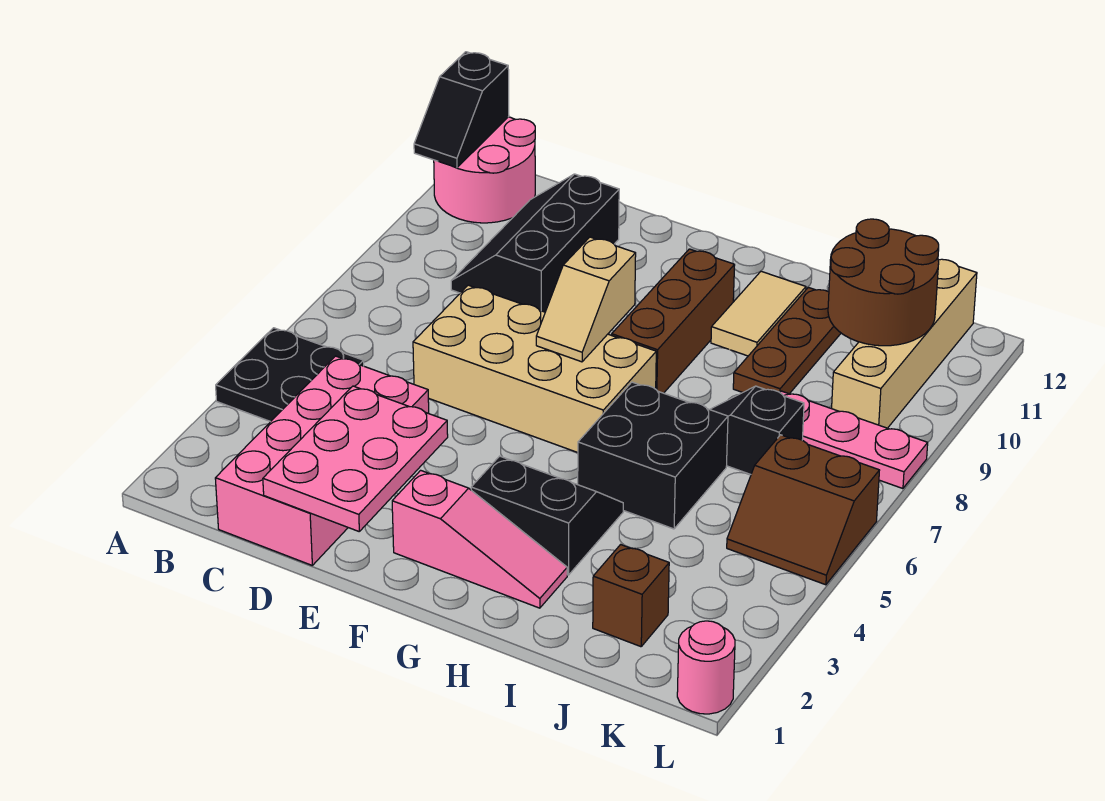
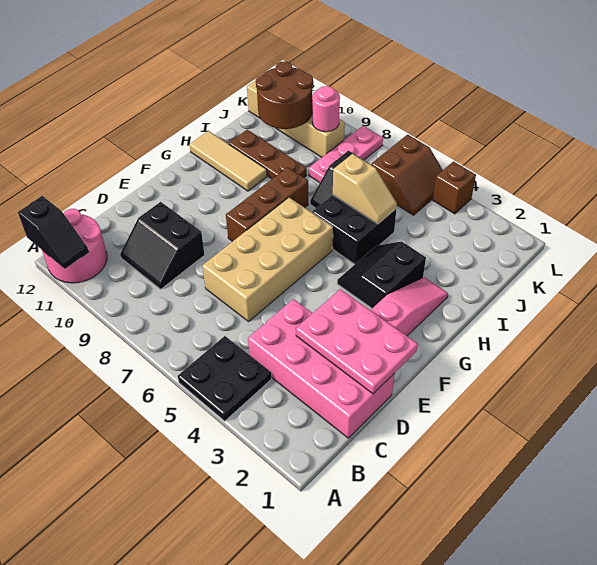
black 2x3 slope [451,174,619,312] -> black 2x2 slope [120,202,205,289]
tan 1x2 slope [536,237,636,362] -> tan 1x2 slope moved to [333,154,397,224]
brown 1x3 brick [612,249,735,393] -> brown 1x3 brick turned to [226,167,308,241]
tan 1x2 tile [711,271,806,356] -> tan 1x3 tile [190,131,267,191]
brown 1x1 brick [593,545,669,647] -> brown 1x1 brick moved to [433,161,476,214]
pink 1x1 round brick [677,621,735,714] -> pink 1x1 round brick moved to [312,86,340,132]

